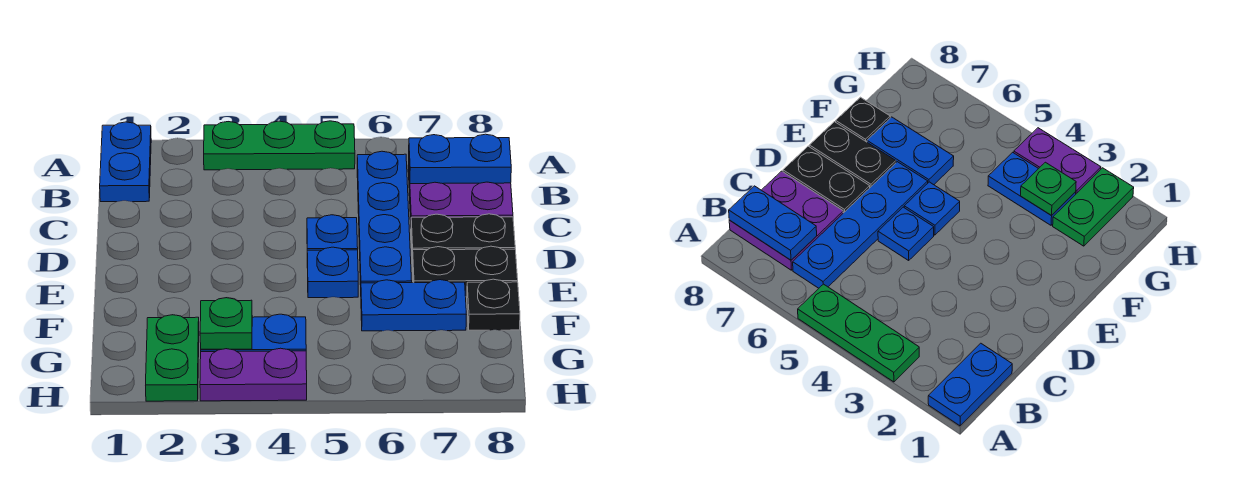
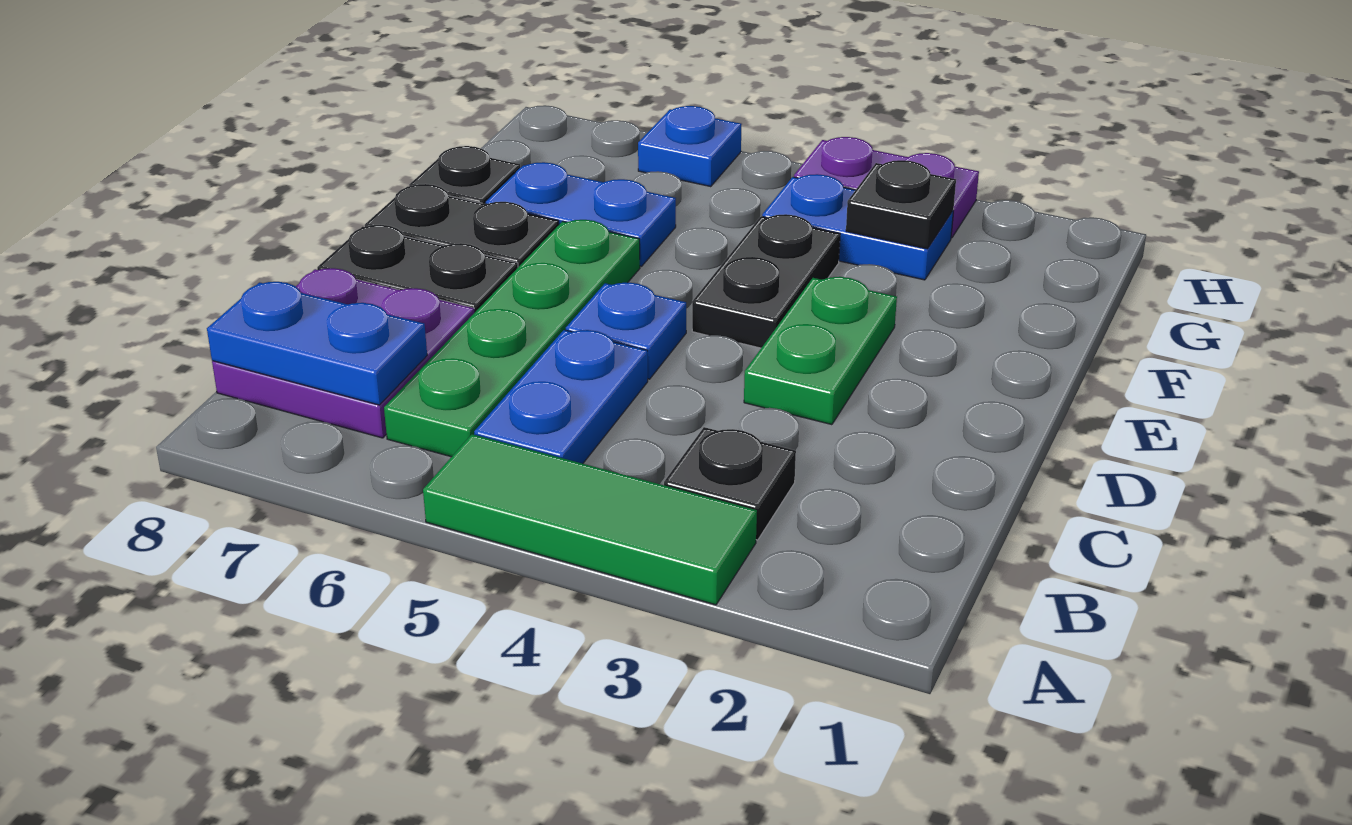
blue 1x2 plate [100,122,151,202] -> blue 1x2 plate moved to [474,330,648,464]
green 1x3 plate [204,121,355,170] -> green 1x3 tile [423,434,757,605]
none -> black 1x1 plate [664,427,796,540]
blue 1x4 plate [357,151,412,285] -> green 1x4 plate [384,220,640,457]
none -> black 1x2 plate [692,214,840,348]
blue 1x1 plate [307,247,358,298] -> blue 1x1 plate moved to [638,106,742,187]
green 1x2 plate [146,315,199,401] -> green 1x2 plate moved to [744,277,897,425]
green 1x1 plate [200,298,252,349] -> black 1x1 plate [846,160,956,249]

